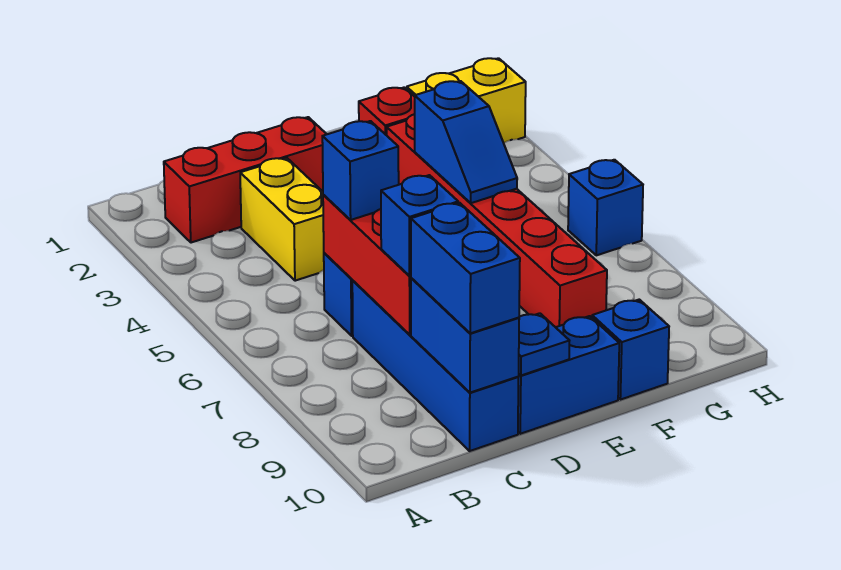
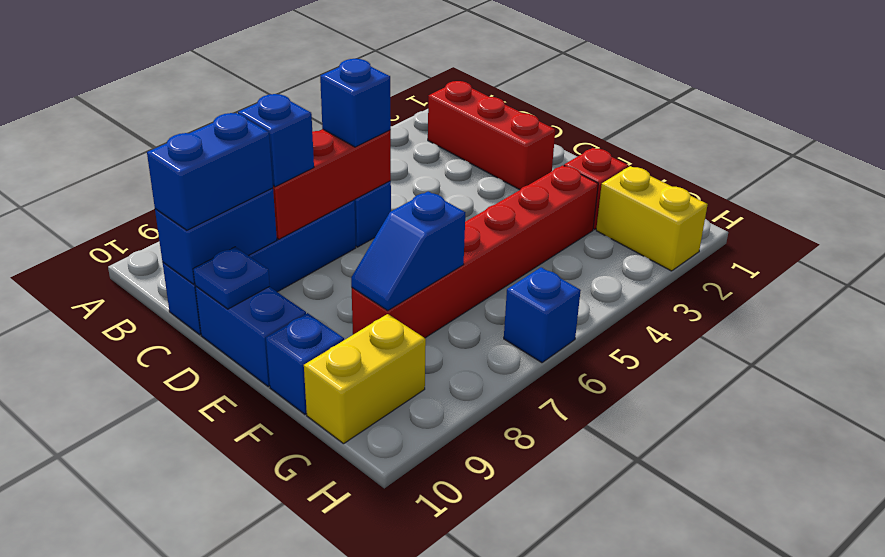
yellow 1x2 brick [240,158,324,281] -> yellow 1x2 brick moved to [304,314,426,444]
blue 1x2 slope [415,81,517,203] -> blue 1x2 slope moved to [351,191,465,310]

